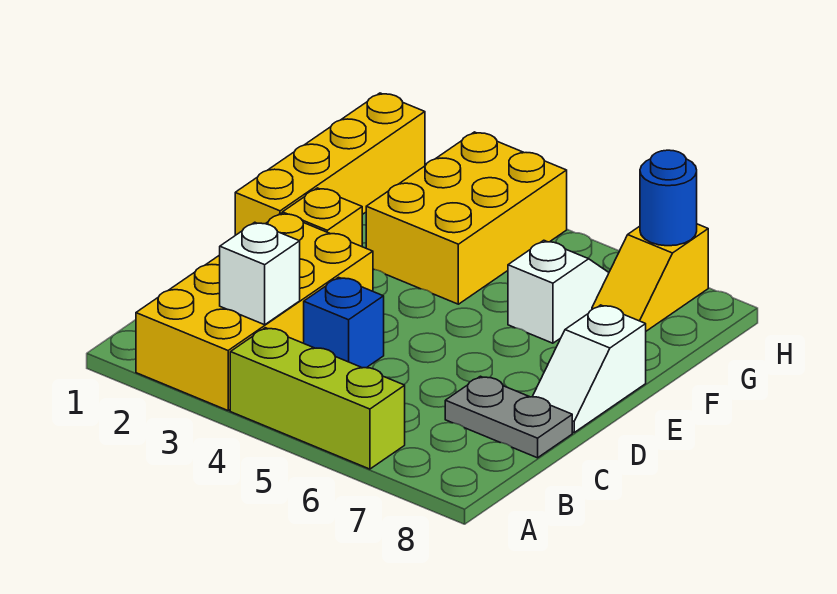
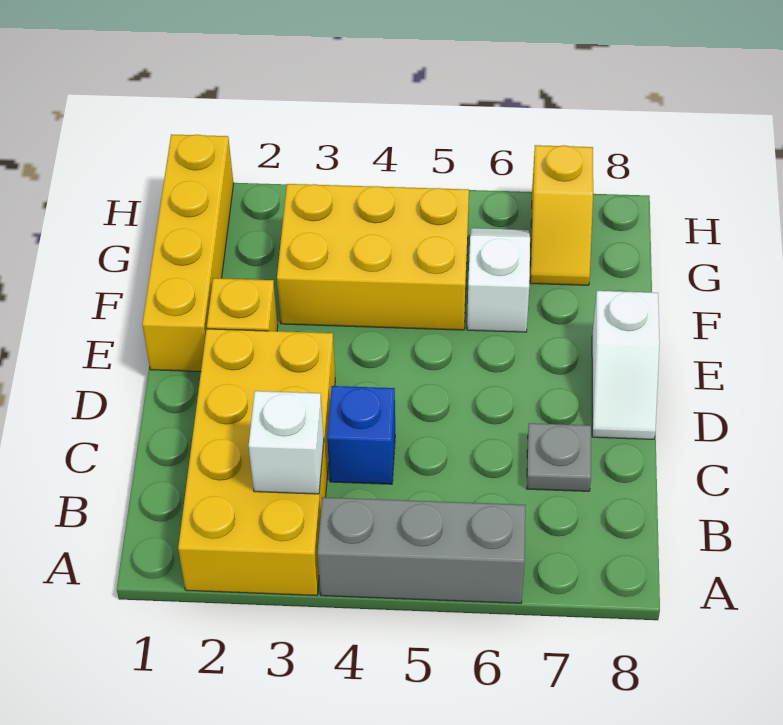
lime 1x3 brick [230,328,405,469] -> grey 1x3 brick [318,497,525,603]
grey 1x2 plate [445,376,572,458] -> grey 1x1 plate [527,423,591,491]
yellow 2x3 brick [366,132,567,304] -> yellow 2x3 brick turned to [277,184,469,330]
blue 1x1 round brick [640,150,697,246] -> none

